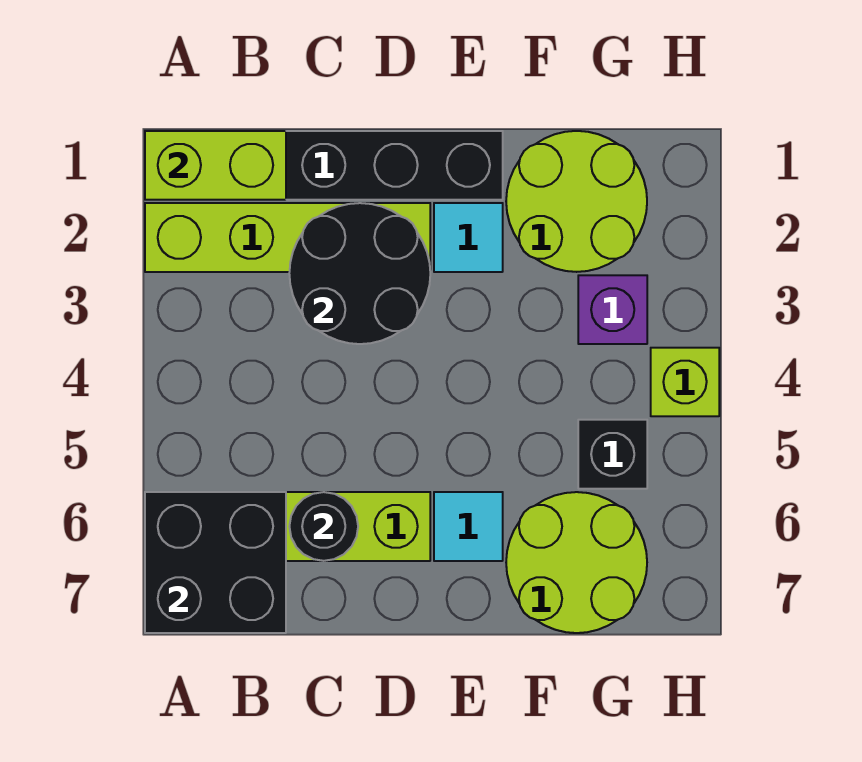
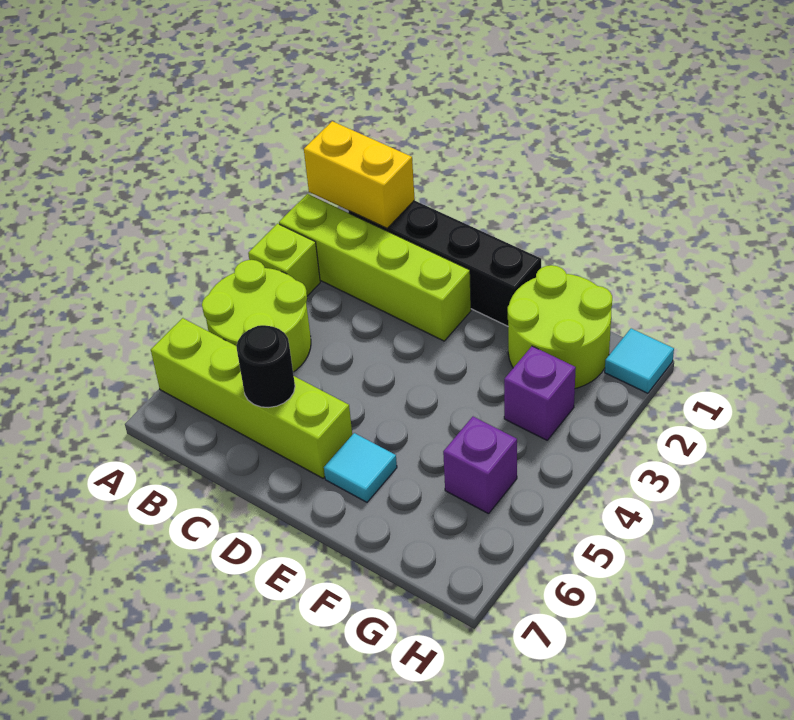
lime 1x2 brick [145,131,286,200] -> yellow 1x2 brick [304,121,415,228]
black 2x2 brick [145,492,286,633] -> none
black 2x2 round brick [289,203,430,344] -> none
cyan 1x1 tile [434,203,503,272] -> cyan 1x1 tile moved to [605,328,674,393]
lime 2x2 round brick [506,492,647,633] -> lime 2x2 round brick moved to [202,260,311,372]
black 1x1 brick [578,420,647,489] -> purple 1x1 brick [443,417,517,514]
lime 1x1 brick [651,348,719,416] -> lime 1x1 brick moved to [248,224,320,296]

